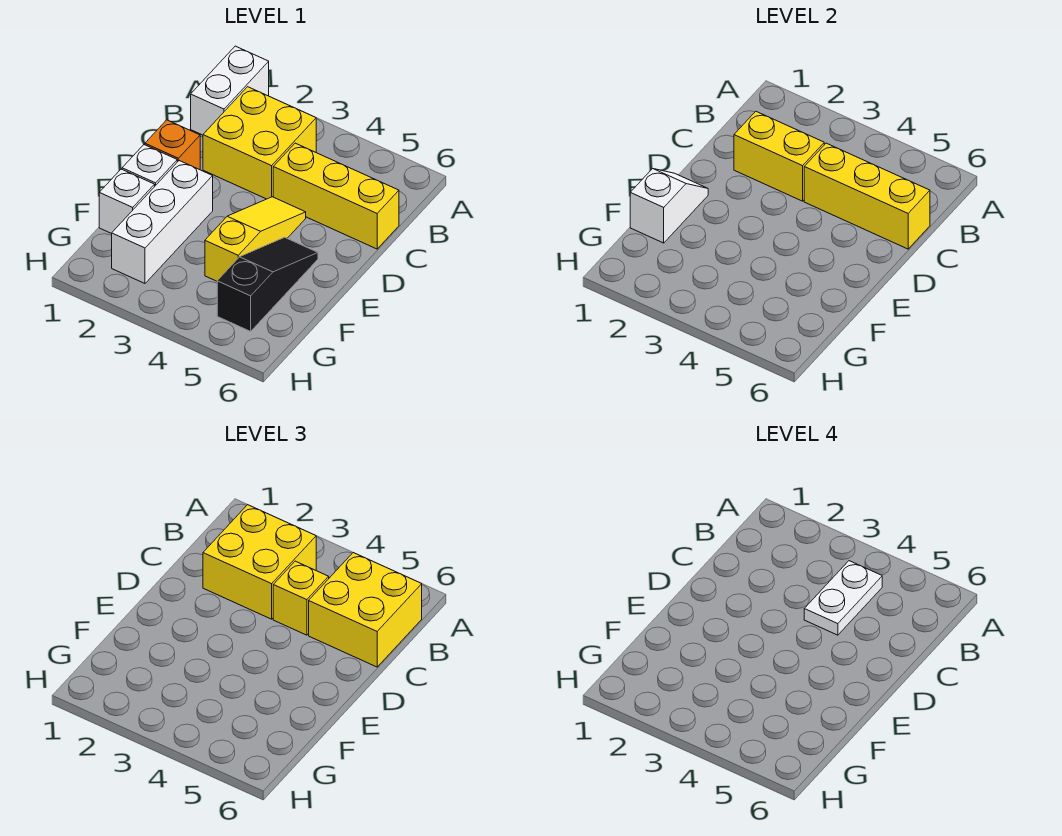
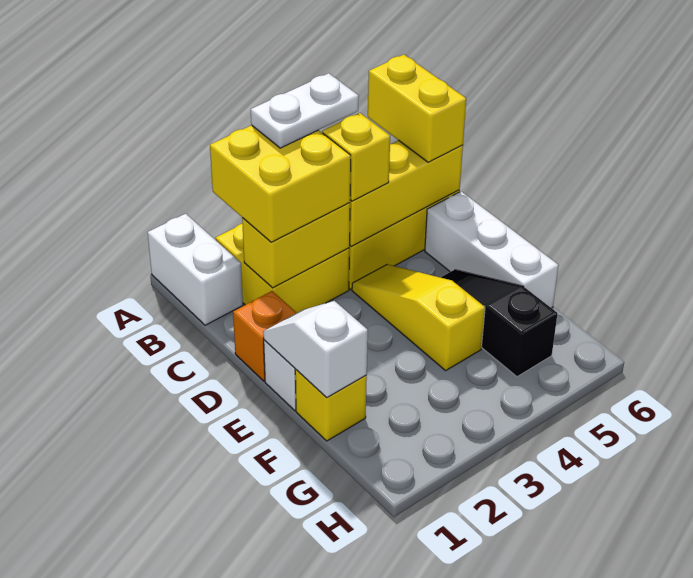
white 1x2 plate [804,561,882,635] -> white 1x2 plate turned to [251,73,359,148]
yellow 2x2 brick [309,553,422,667] -> yellow 1x2 brick [368,55,466,162]
white 1x3 brick [112,161,213,283] -> white 1x3 brick moved to [425,191,559,308]
white 1x1 brick [99,169,155,234] -> yellow 1x1 brick [295,370,367,441]

